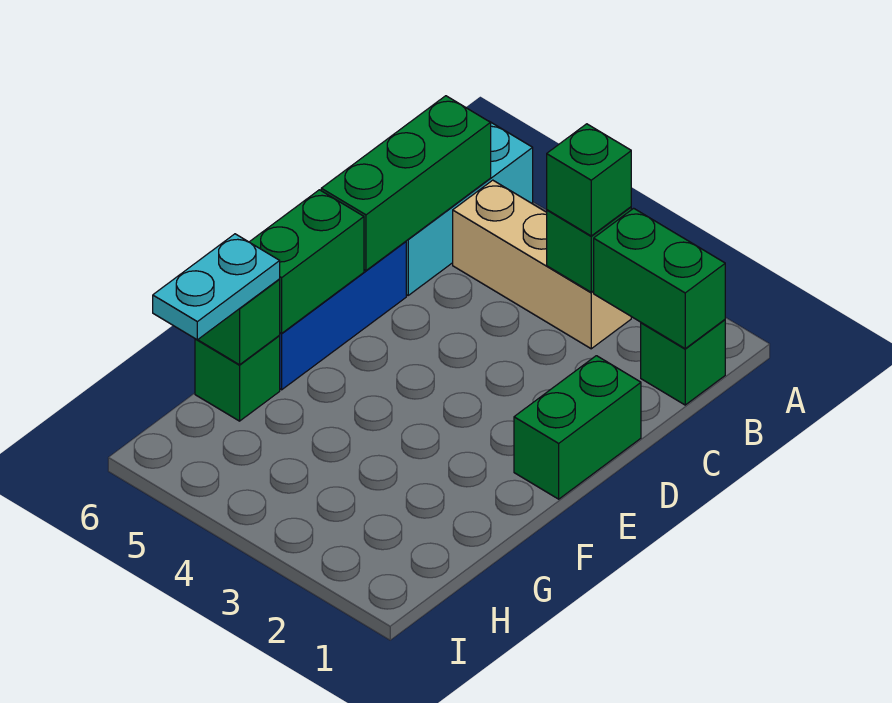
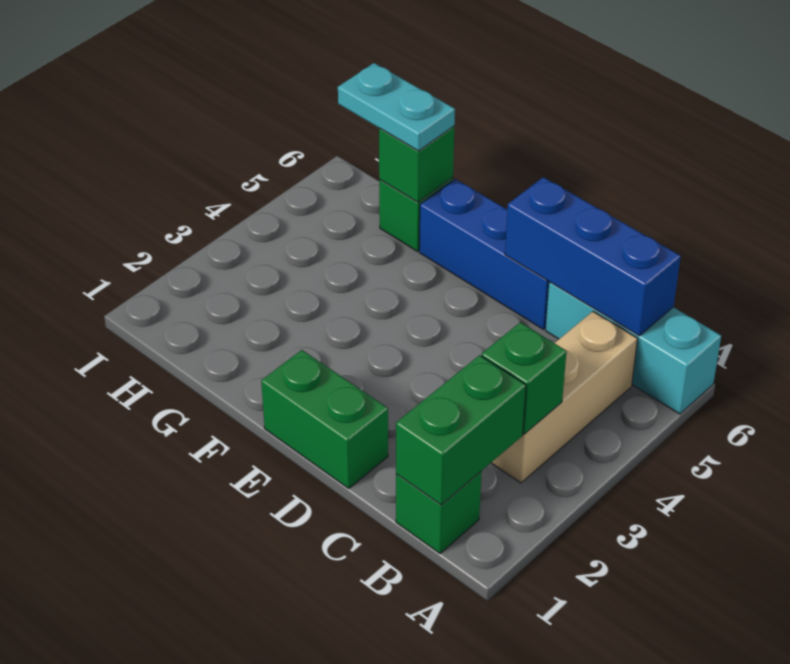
green 1x1 brick [547,124,631,236] -> none
green 1x3 brick [321,96,491,270] -> blue 1x3 brick [505,177,681,336]
green 1x2 brick [250,190,364,333] -> none

